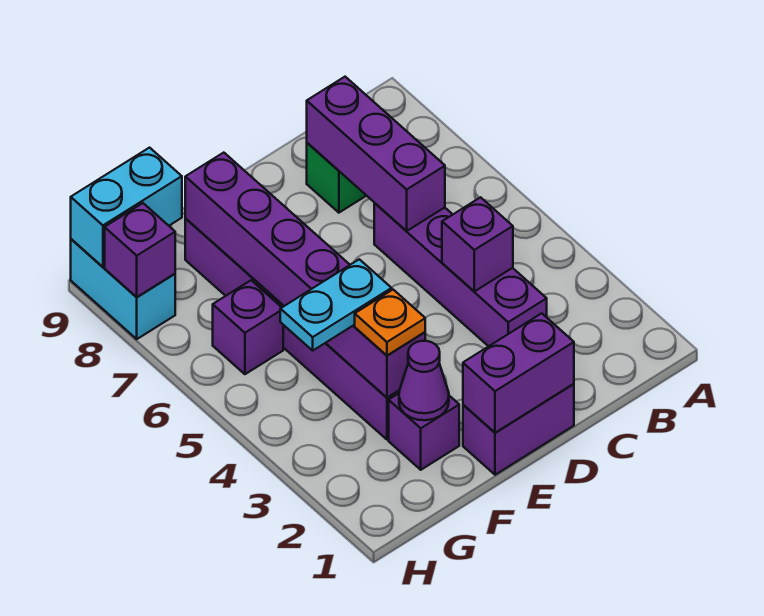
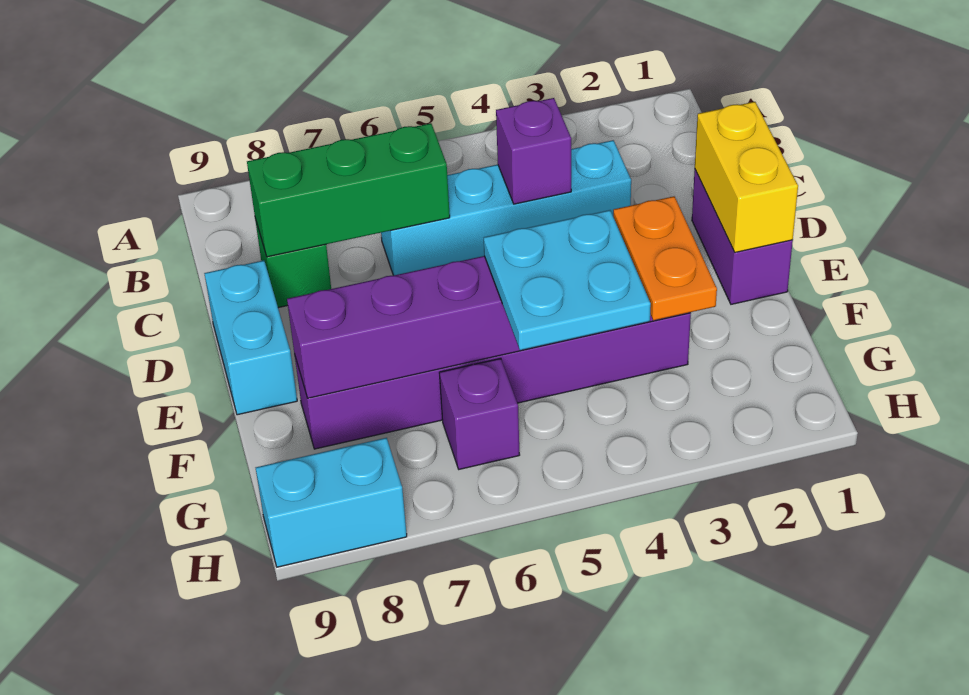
purple 1x4 brick [374,203,547,346] -> cyan 1x4 brick [381,140,631,275]
purple 1x3 brick [307,77,445,231] -> green 1x3 brick [247,123,450,257]
purple 1x2 brick [463,313,574,433] -> yellow 1x2 brick [695,102,798,252]
purple 1x1 brick [389,393,459,470] -> none
purple 1x1 cone [399,341,449,420] -> none
orange 1x1 plate [355,290,425,355] -> orange 1x2 plate [613,196,717,321]
cyan 1x2 plate [280,259,392,350] -> cyan 2x2 plate [484,210,651,350]
cyan 1x2 brick [71,148,182,267] -> cyan 1x2 brick moved to [204,260,297,415]
purple 1x1 brick [105,203,175,297] -> none

